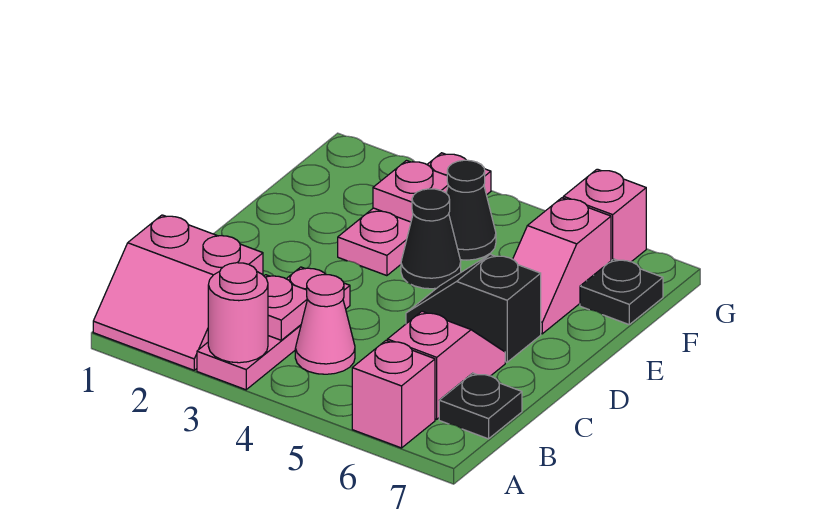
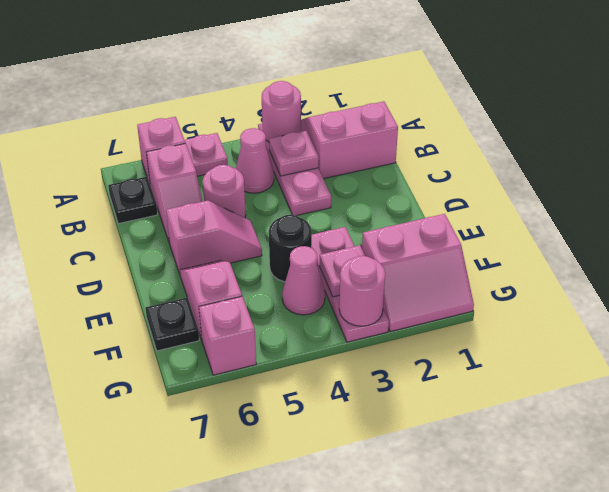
none -> pink 1x1 plate [185,133,228,176]
none -> pink 1x1 round brick [203,165,246,218]
black 1x2 slope [406,254,541,362] -> pink 1x2 slope [166,201,262,274]
black 1x1 cone [401,189,461,289] -> black 1x1 round brick [269,215,312,282]
none -> pink 2x2 slope [362,214,474,331]
black 1x1 cone [446,160,496,260] -> pink 1x1 cone [282,246,325,315]
none -> pink 1x1 round brick [339,256,385,326]

